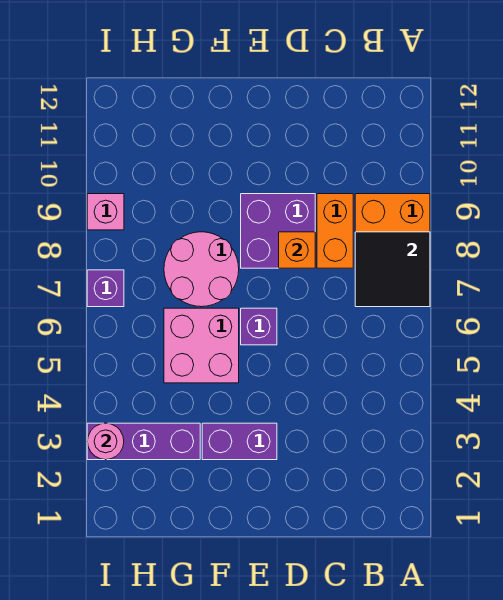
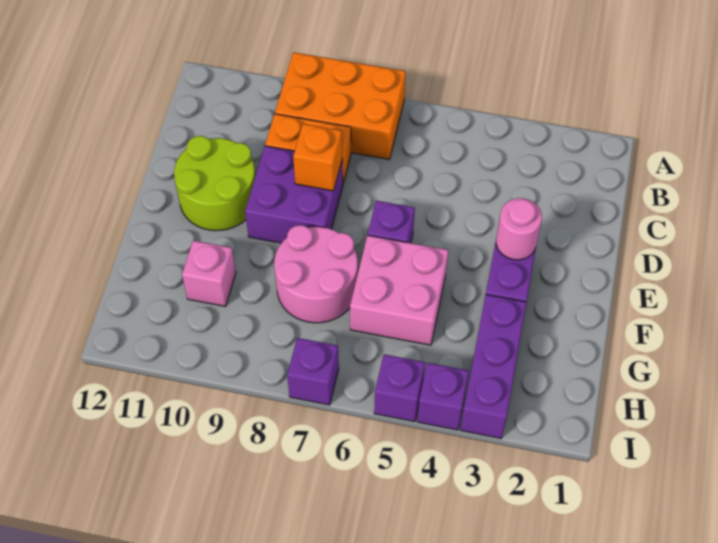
black 2x2 tile [355,232,430,307] -> none
none -> lime 2x2 round brick [174,136,255,231]
pink 1x1 round brick [87,423,124,460] -> pink 1x1 round brick moved to [496,198,542,260]
none -> purple 1x1 brick [417,363,469,430]
none -> purple 1x1 brick [374,354,425,422]
pink 1x1 brick [87,194,124,230] -> pink 1x1 brick moved to [182,241,236,306]

